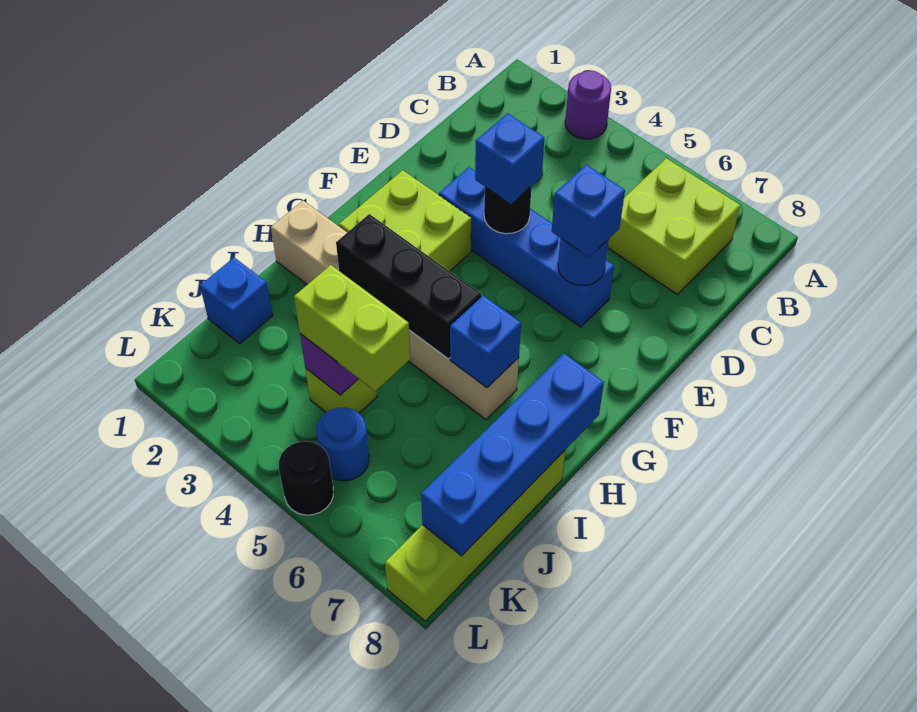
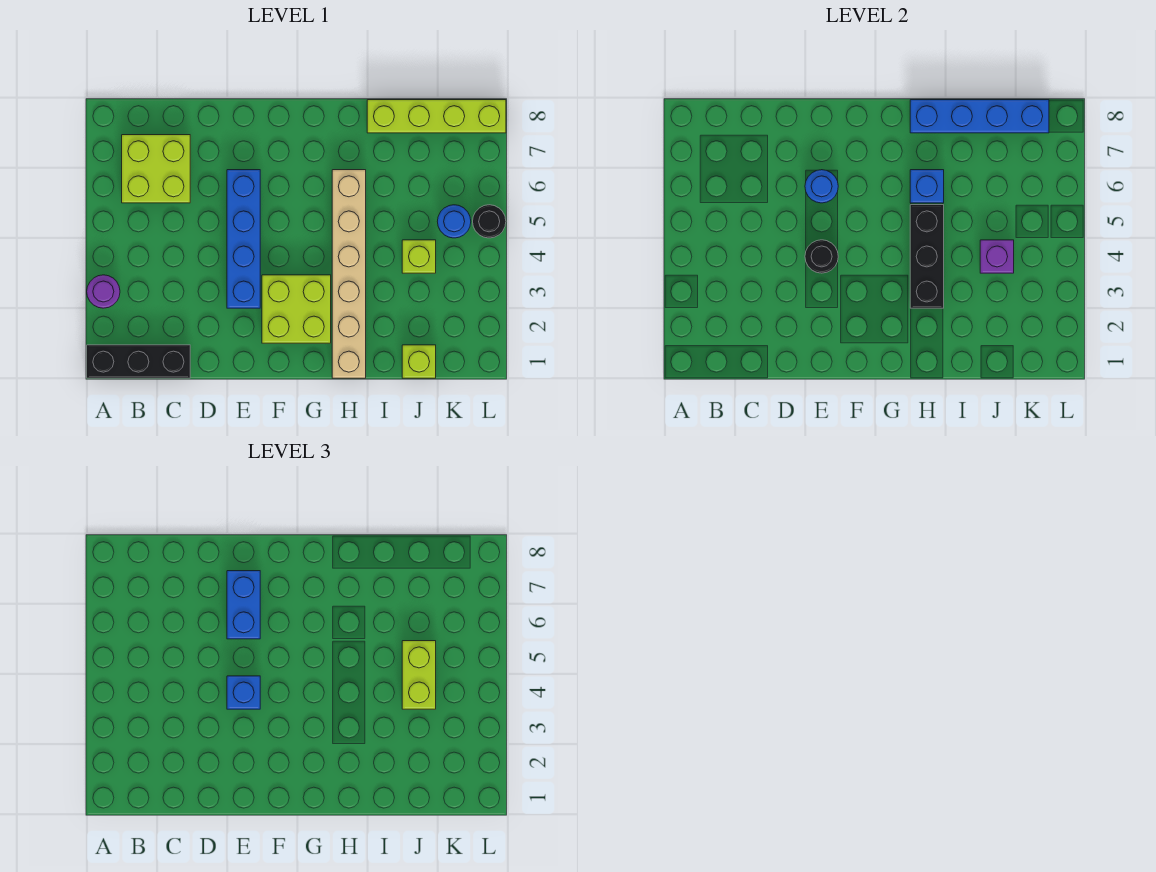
none -> black 1x3 brick [87,345,190,378]
blue 1x1 brick [552,165,625,257] -> blue 1x2 brick [227,571,260,639]
blue 1x1 brick [200,257,273,344] -> lime 1x1 brick [402,345,436,378]

